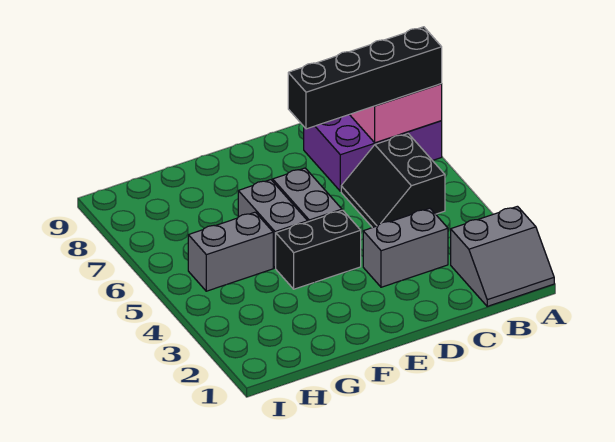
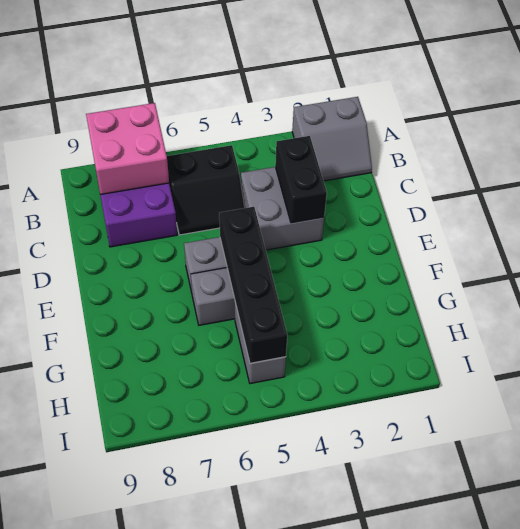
grey 2x2 slope [451,206,554,306] -> grey 2x2 slope turned to [292,97,372,181]
black 1x4 brick [288,27,442,129] -> black 1x4 brick moved to [219,207,287,363]
grey 1x2 brick [363,208,448,287] -> grey 2x2 brick [241,167,324,250]
black 1x2 brick [276,210,361,289] -> black 1x2 brick moved to [275,136,327,223]

